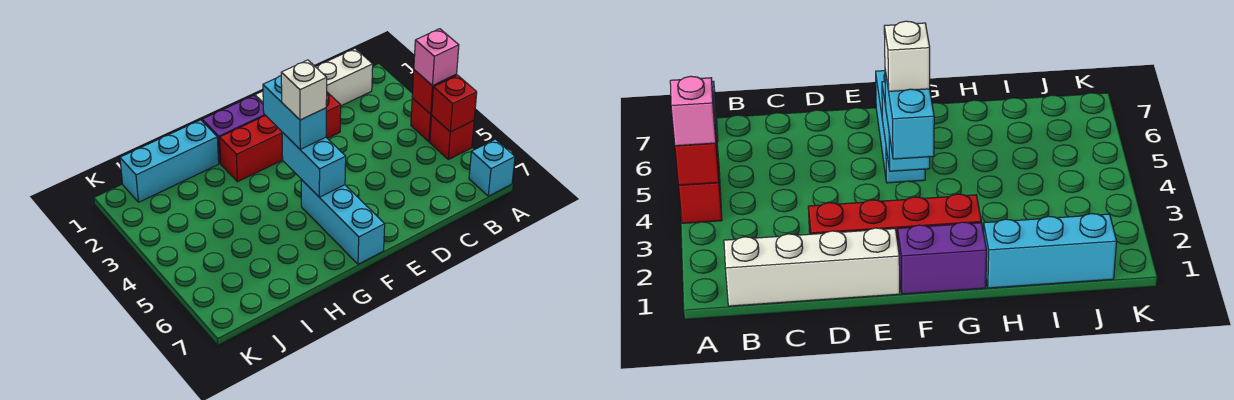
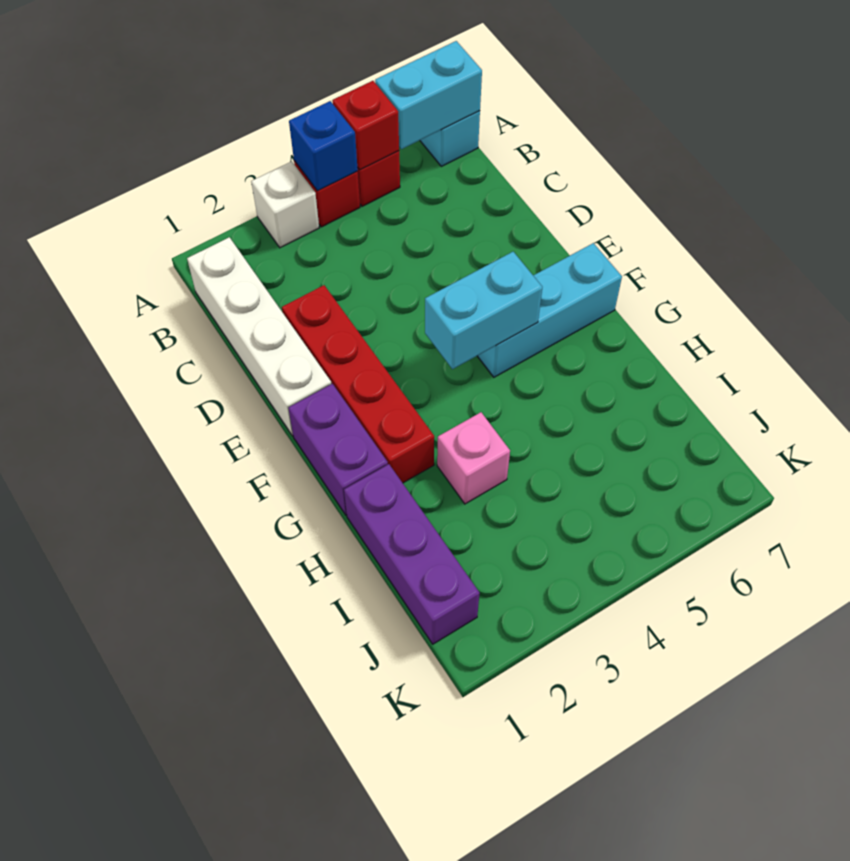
red 1x1 brick [412,70,457,114] -> blue 1x1 brick [289,101,358,191]
pink 1x1 brick [414,29,459,86] -> pink 1x1 brick moved to [437,412,510,504]
cyan 1x2 brick [263,76,326,149] -> cyan 1x2 brick moved to [375,41,482,149]
white 1x1 brick [281,60,327,120] -> white 1x1 brick moved to [251,161,319,248]
cyan 1x3 brick [120,120,219,202] -> purple 1x3 brick [344,464,480,644]

